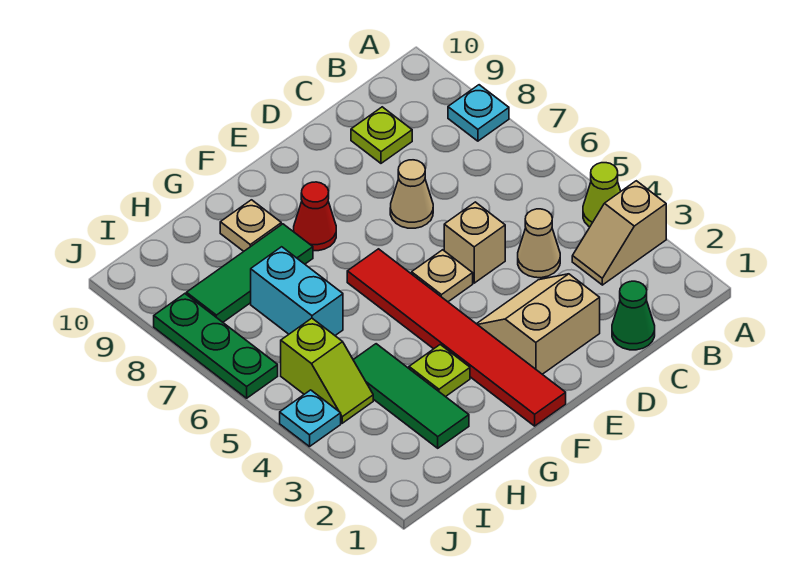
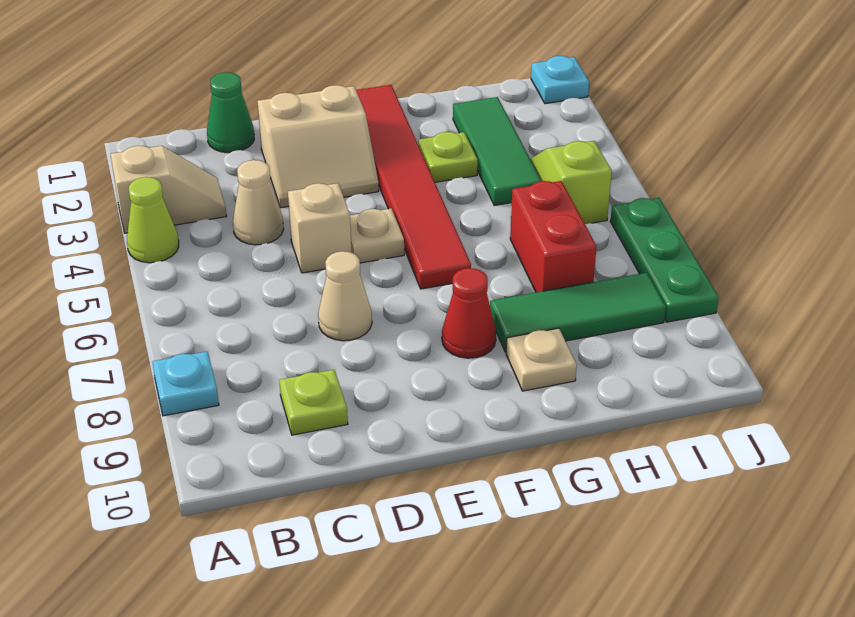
cyan 1x2 brick [251,247,343,335] -> red 1x2 brick [510,181,597,292]
cyan 1x1 plate [280,390,341,447] -> cyan 1x1 plate moved to [531,56,589,104]

